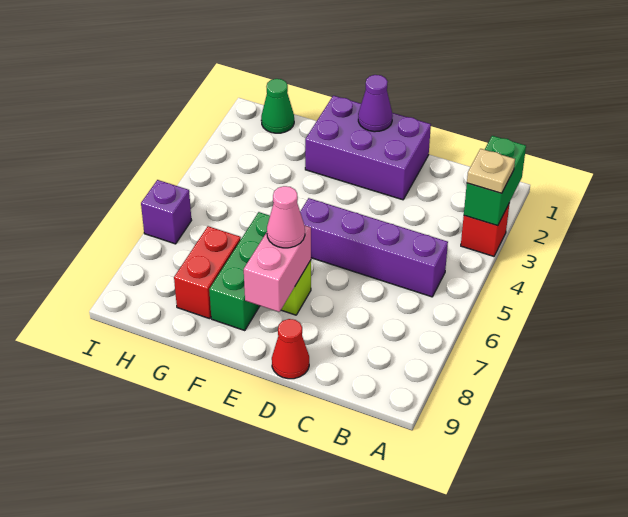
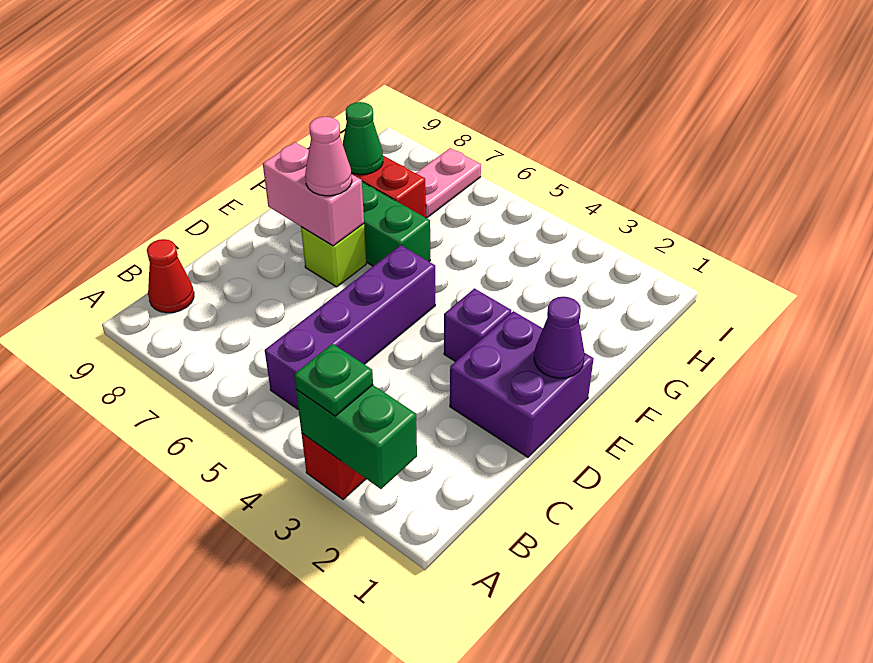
tan 1x1 plate [467,149,515,193] -> green 1x1 plate [294,344,373,416]
purple 2x3 brick [305,96,431,200] -> purple 2x2 brick [450,311,594,457]
red 1x1 cone [272,319,309,379] -> red 1x1 cone moved to [147,239,194,313]
green 1x1 cone [261,79,294,133] -> green 1x1 cone moved to [343,102,383,175]
none -> pink 1x2 plate [416,148,481,218]
purple 1x1 brick [141,180,192,244] -> purple 1x1 brick moved to [444,288,511,362]

